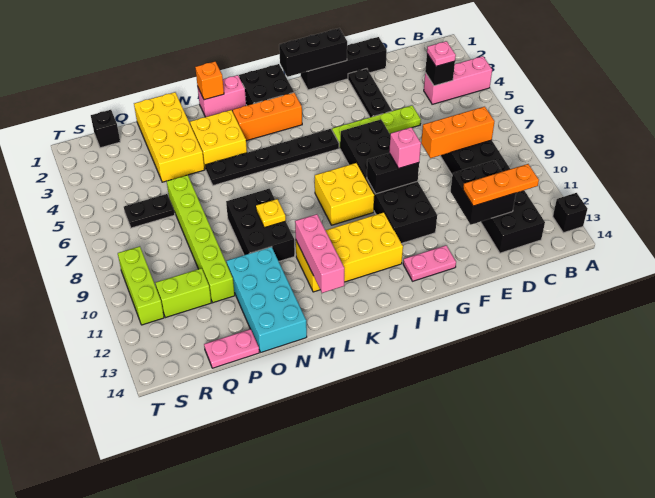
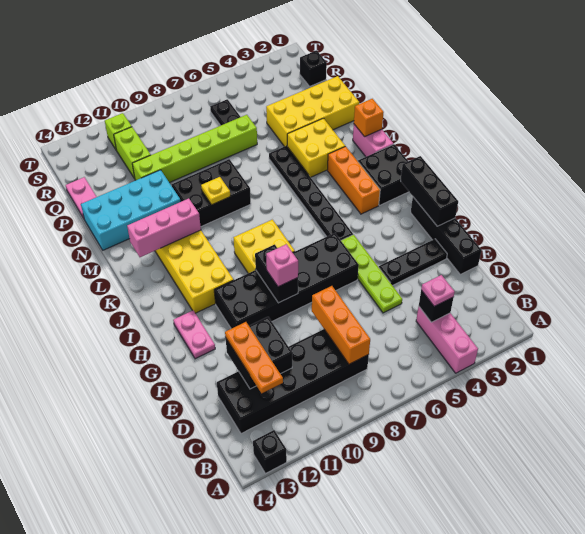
lime 1x3 brick [118,246,164,325] -> lime 1x1 brick [105,113,132,149]

